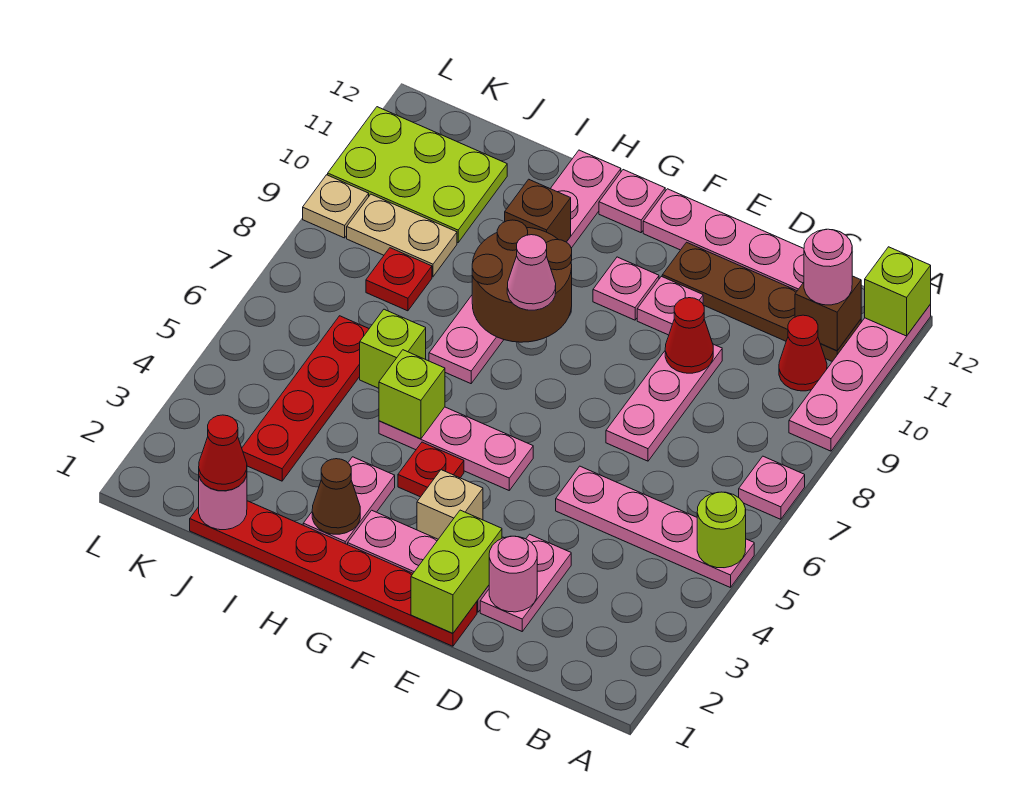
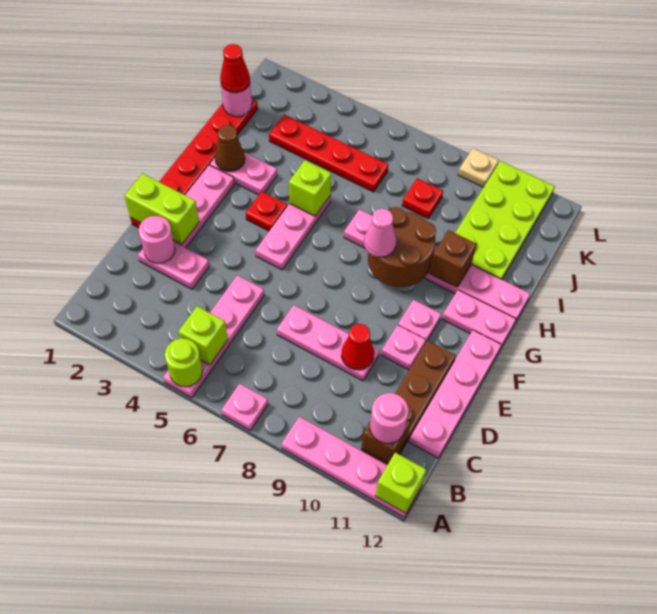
red 1x1 cone [779,315,827,391] -> none
tan 1x1 brick [417,470,483,539] -> none
pink 1x1 plate [599,170,665,233] -> pink 1x2 plate [442,290,516,347]
lime 1x1 brick [360,309,426,388] -> lime 1x1 brick moved to [178,306,228,365]
tan 1x2 plate [347,194,457,277] -> none
lime 2x3 plate [328,107,507,243] -> lime 2x4 plate [455,161,555,279]

